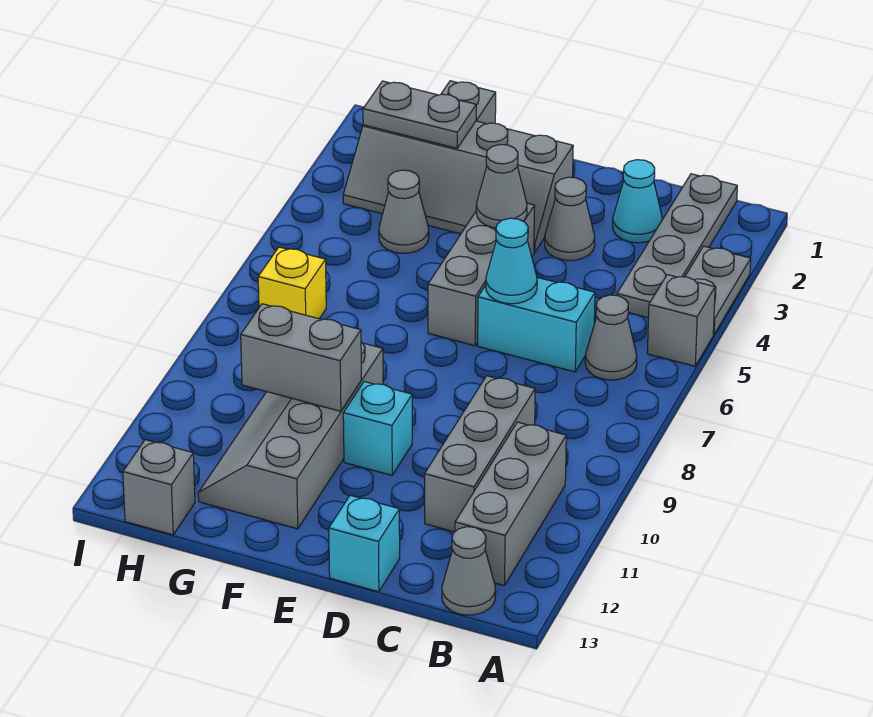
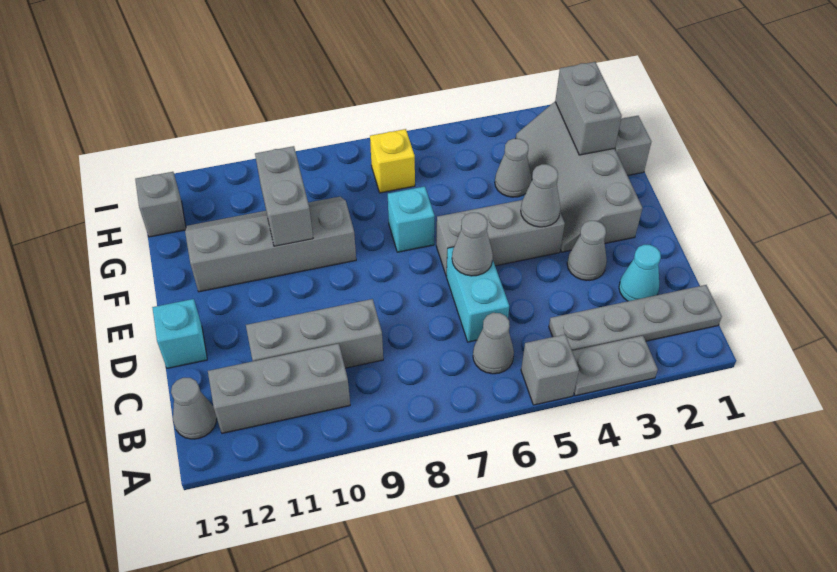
cyan 1x1 cone [486,218,537,304] -> grey 1x1 cone [452,213,493,276]
cyan 1x1 brick [343,382,412,475] -> cyan 1x1 brick moved to [388,186,435,252]
grey 1x2 plate [363,81,476,148] -> grey 1x2 brick [555,62,622,155]

